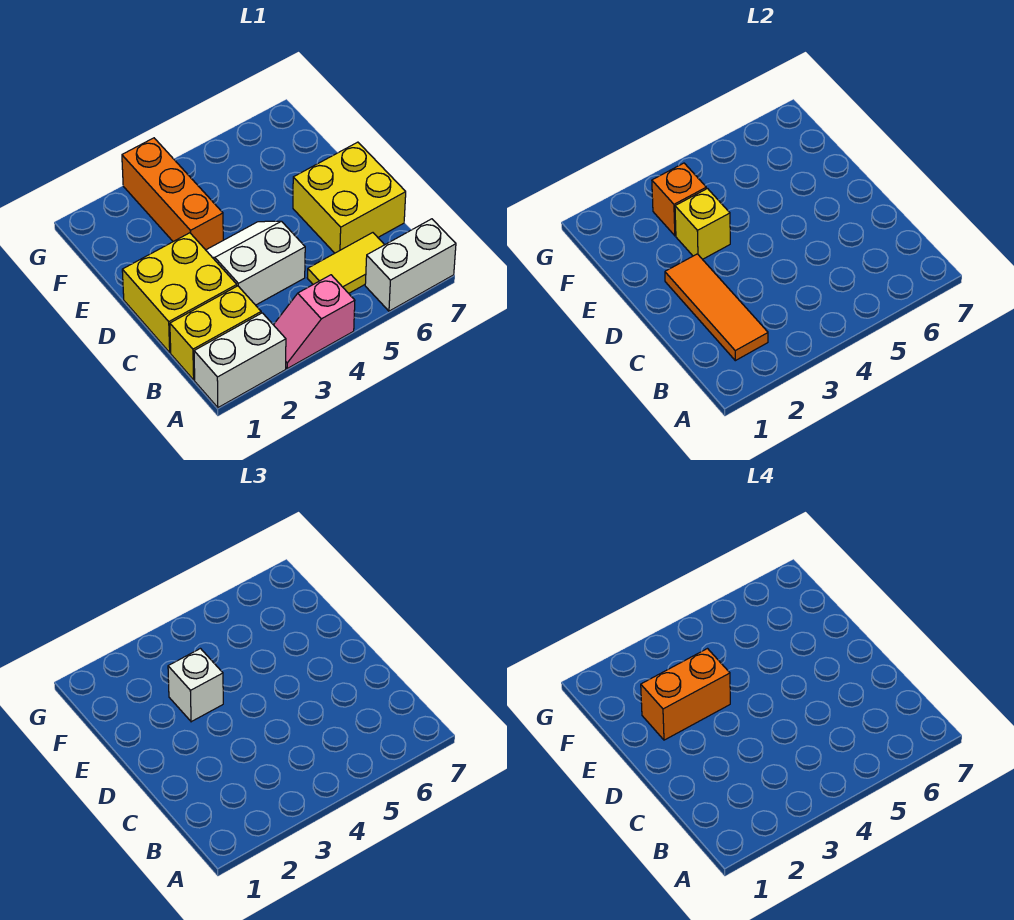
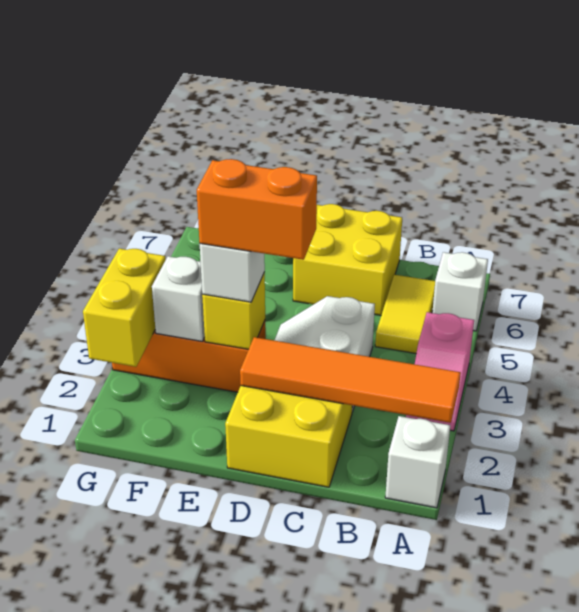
white 1x2 brick [194,313,286,408] -> white 1x1 brick [385,416,450,508]
white 1x2 brick [365,219,456,311] -> white 1x1 brick [432,252,488,331]
yellow 1x2 brick [170,286,261,380] -> yellow 1x2 brick moved to [83,249,166,367]
orange 1x3 tile [665,254,768,361] -> orange 1x4 tile [240,337,461,423]
orange 1x2 brick [641,649,730,740] -> orange 1x2 brick turned to [197,159,317,260]
orange 1x1 brick [652,163,706,236] -> white 1x1 brick [152,256,205,341]

